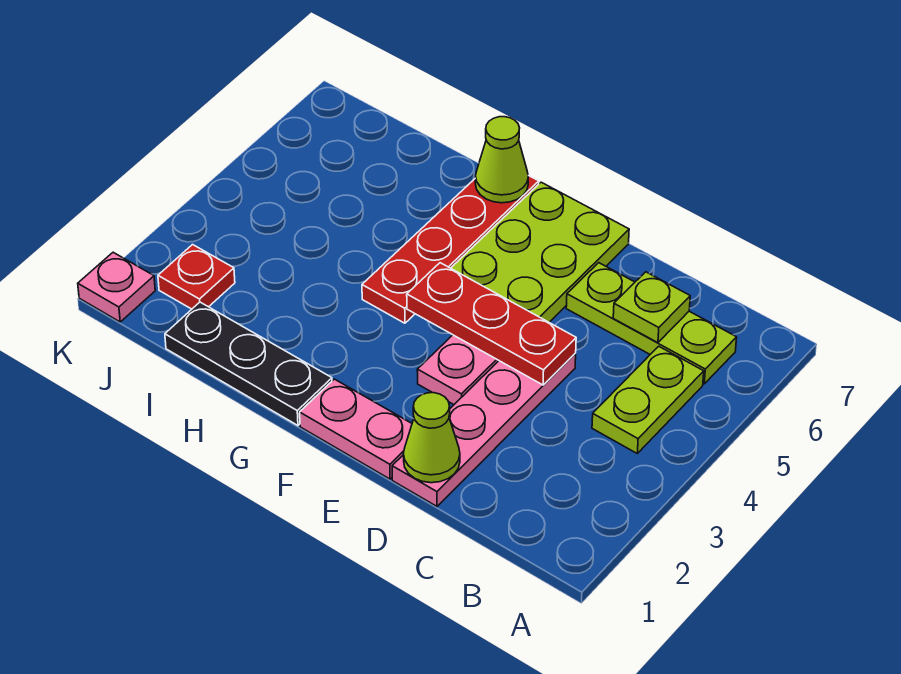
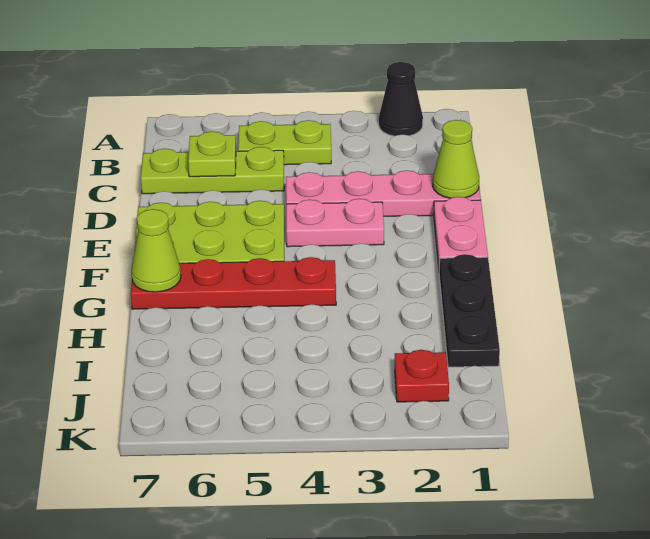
none -> black 1x1 cone [379,62,423,136]
lime 1x3 plate [566,263,737,384] -> lime 1x3 plate turned to [141,147,284,194]
red 1x3 plate [407,263,576,385] -> none
pink 1x1 plate [78,252,155,322] -> none

